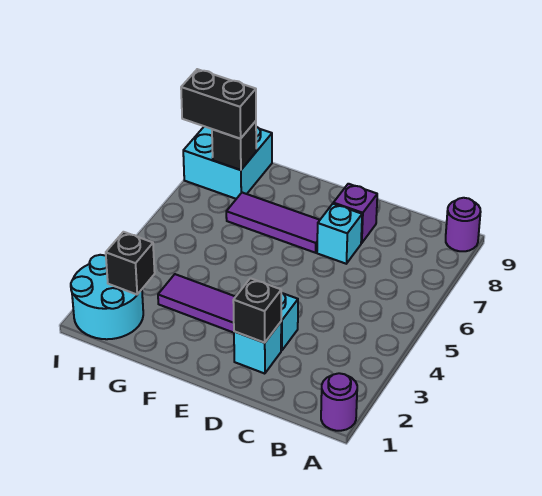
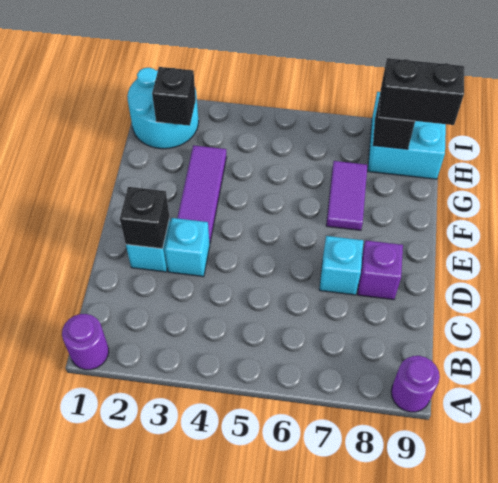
purple 1x3 tile [226,193,320,253] -> purple 1x2 tile [326,161,367,230]
black 1x2 brick [181,69,256,139] -> black 1x2 brick turned to [379,58,464,125]

